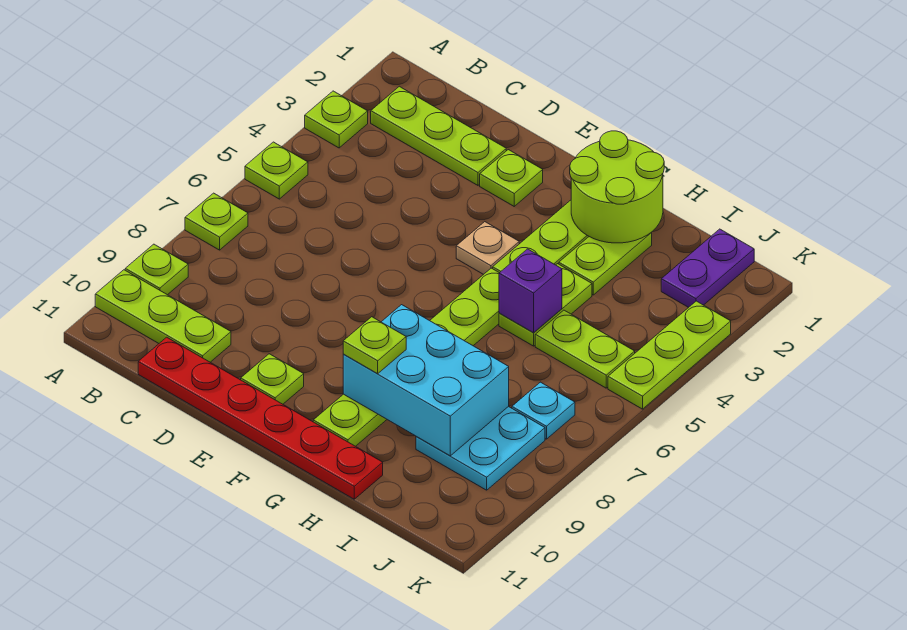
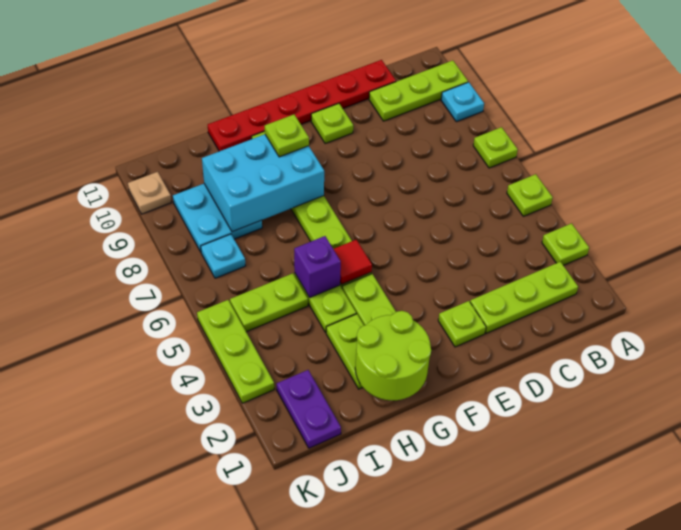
lime 1x1 plate [125,244,188,295] -> cyan 1x1 plate [441,82,484,122]
tan 1x1 plate [456,222,519,274] -> tan 1x1 plate moved to [128,172,171,214]
none -> red 1x1 tile [334,240,372,285]

